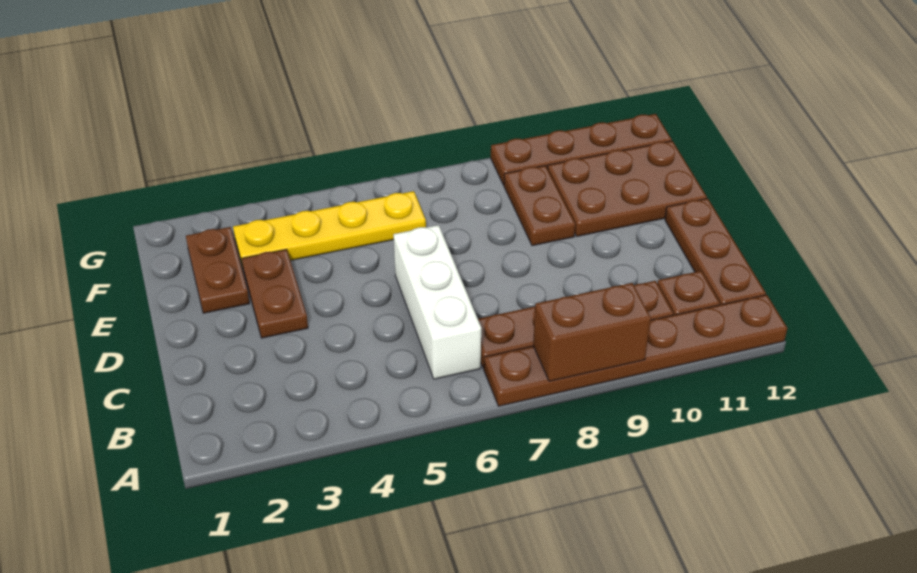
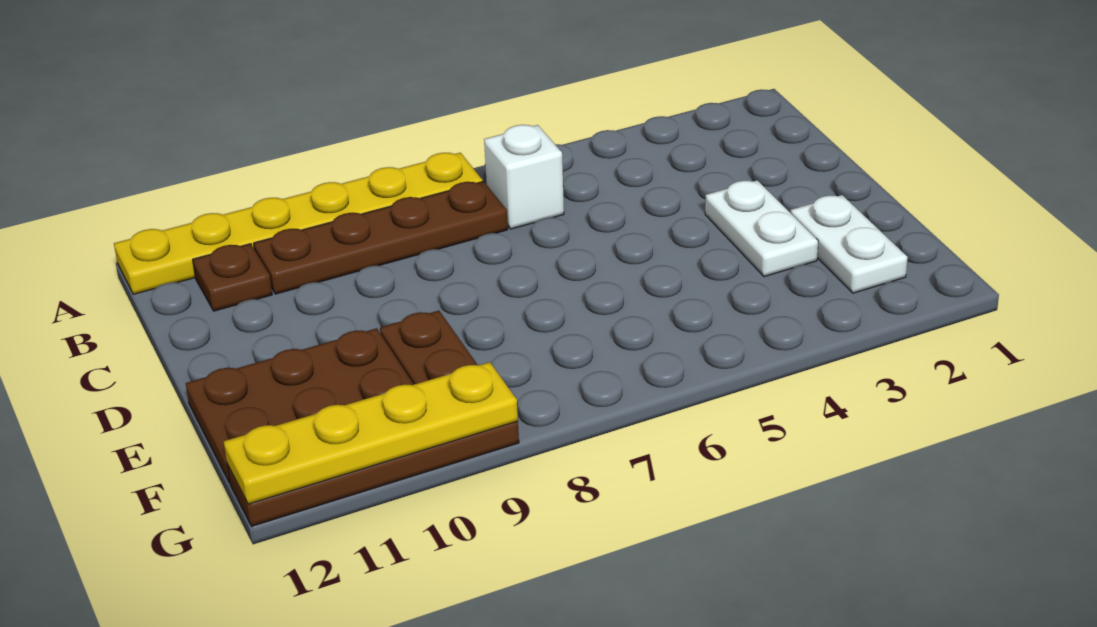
brown 1x6 plate [484,295,787,406] -> yellow 1x6 plate [114,153,483,294]
brown 1x2 brick [533,283,651,381] -> none
white 1x3 brick [393,225,481,379] -> white 1x1 brick [484,125,564,229]
brown 1x3 plate [665,198,766,305] -> none
brown 1x2 plate [242,249,308,338] -> white 1x2 plate [705,180,818,277]
brown 1x2 plate [186,227,250,313] -> white 1x2 plate [790,195,908,293]
yellow 1x4 plate [233,191,426,268] -> yellow 1x4 plate moved to [224,362,518,504]

